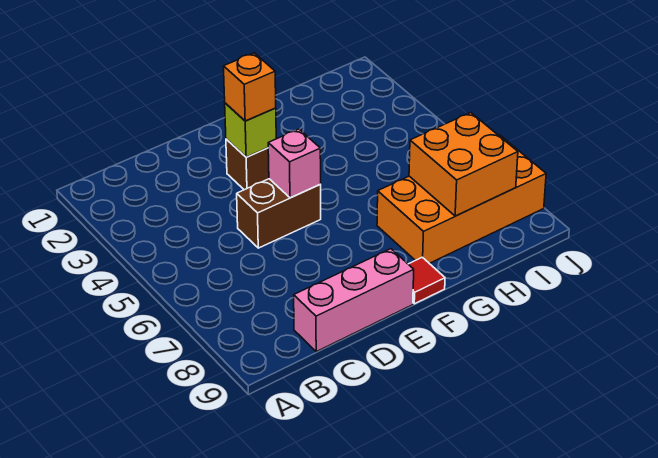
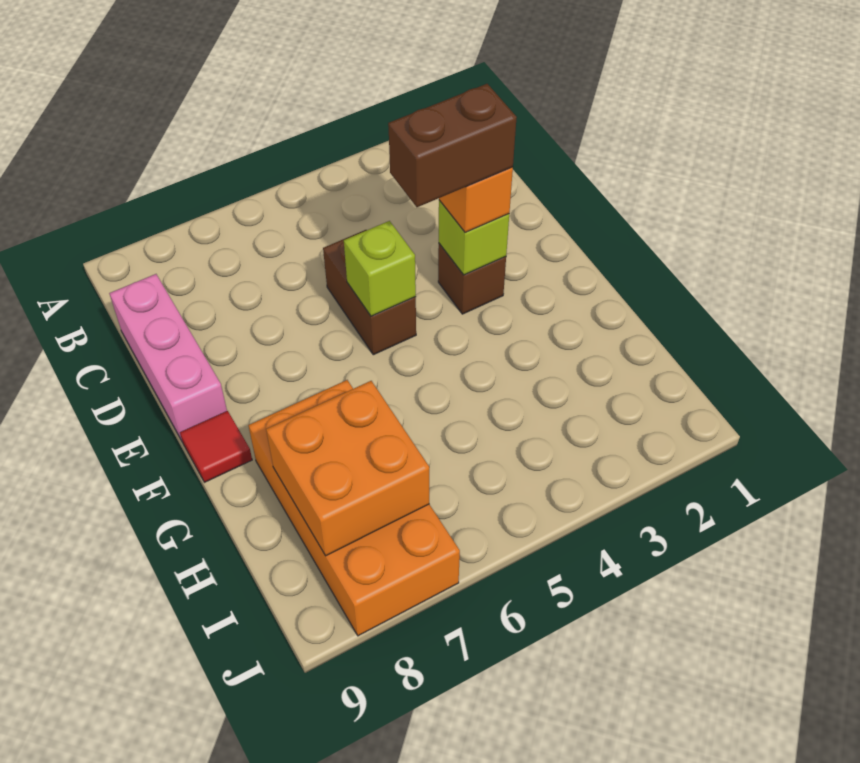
none -> brown 1x2 brick [388,84,517,207]
pink 1x1 brick [268,129,321,198] -> lime 1x1 brick [344,221,416,316]

